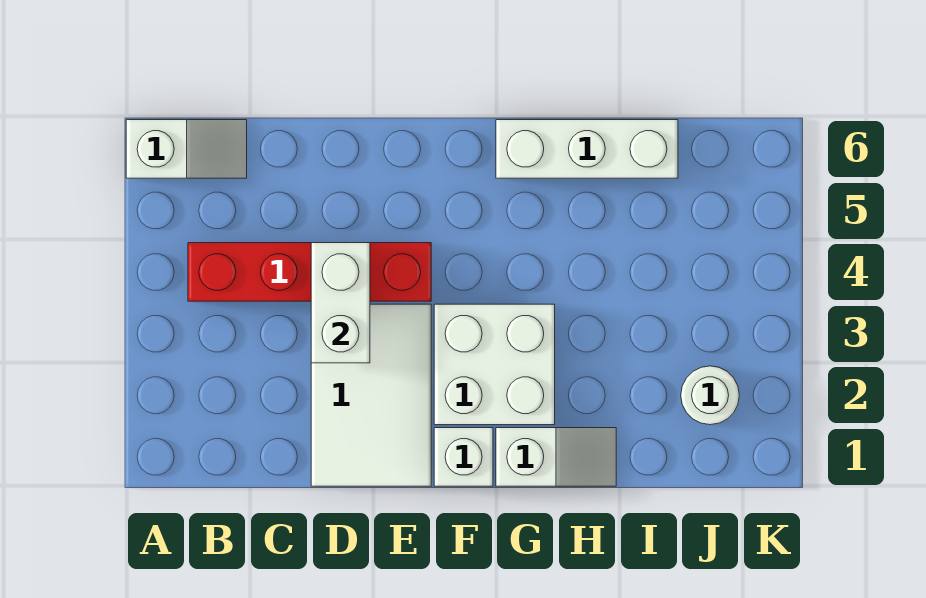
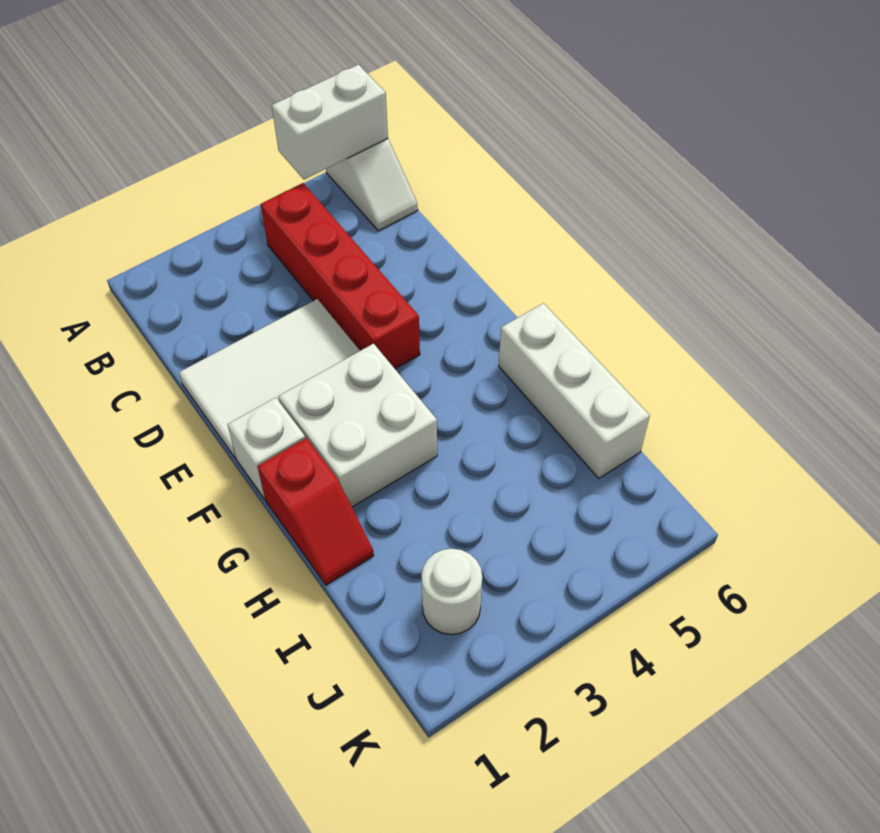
white 1x2 brick [311,243,370,363] -> white 1x2 brick moved to [272,65,388,180]
white 1x2 slope [496,428,616,486] -> red 1x2 slope [258,438,374,585]

